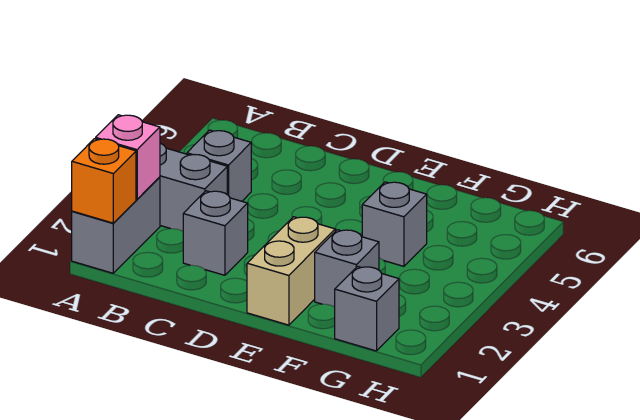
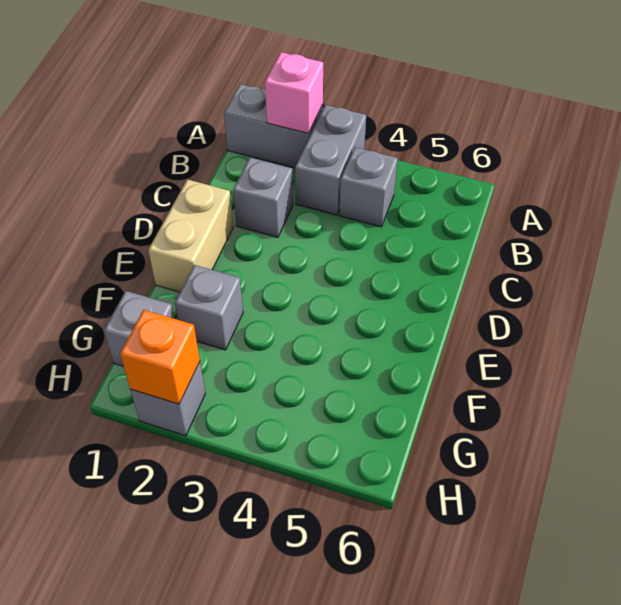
orange 1x1 brick [72,139,136,223] -> orange 1x1 brick moved to [120,310,200,404]
tan 1x2 brick [247,217,335,325] -> tan 1x2 brick turned to [148,179,233,292]
grey 1x1 brick [362,182,427,266] -> grey 1x1 brick moved to [130,362,205,436]

